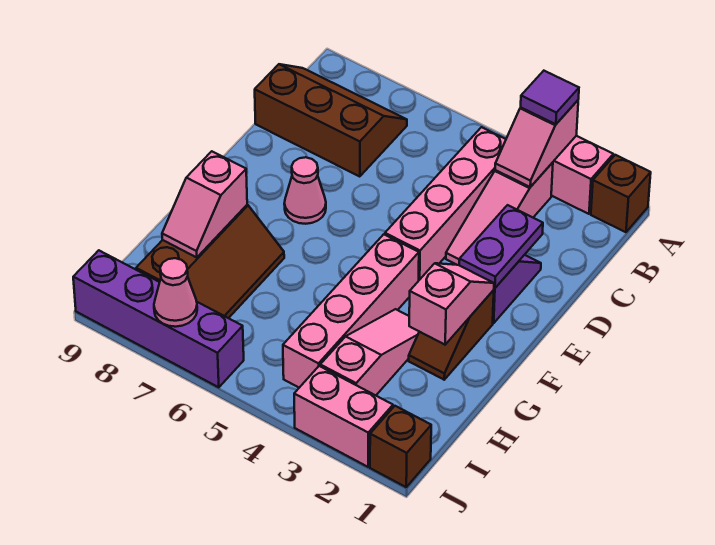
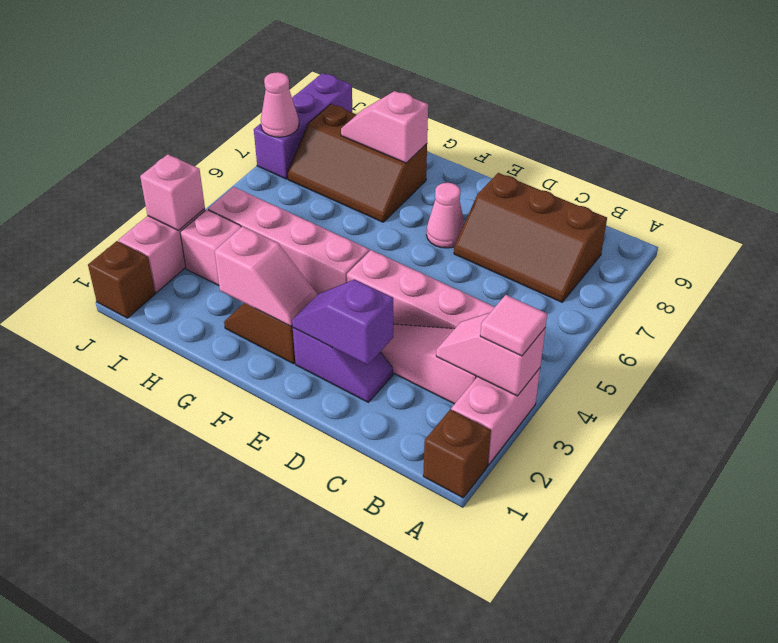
purple 1x1 tile [521,71,579,124] -> pink 1x1 tile [480,295,547,356]
brown 2x3 slope [255,64,407,177] -> brown 2x3 slope turned to [454,173,607,302]
purple 1x2 plate [459,205,543,288] -> purple 1x2 slope [292,279,393,365]
none -> pink 1x1 brick [140,154,205,230]
purple 1x4 brick [73,250,244,387] -> purple 1x3 brick [254,73,353,179]

